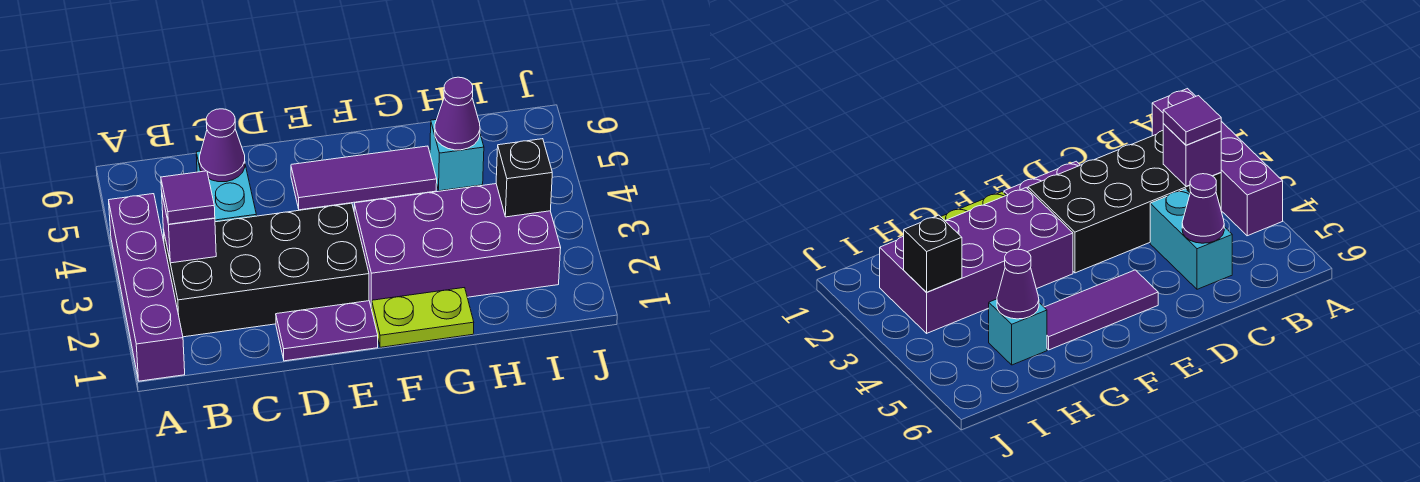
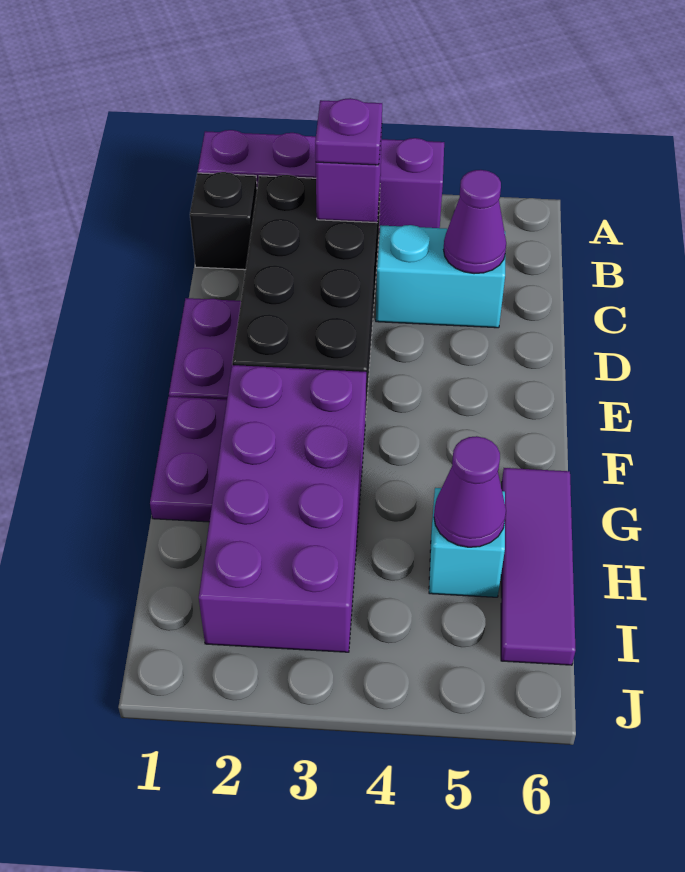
purple 1x1 tile [161,171,215,224] -> purple 1x1 plate [315,98,382,165]
purple 1x3 tile [291,146,437,210] -> purple 1x3 tile moved to [501,468,576,665]
lime 1x2 plate [372,288,474,347] -> purple 1x2 plate [150,397,227,522]
black 1x1 brick [496,139,552,217] -> black 1x1 brick moved to [190,172,257,270]

